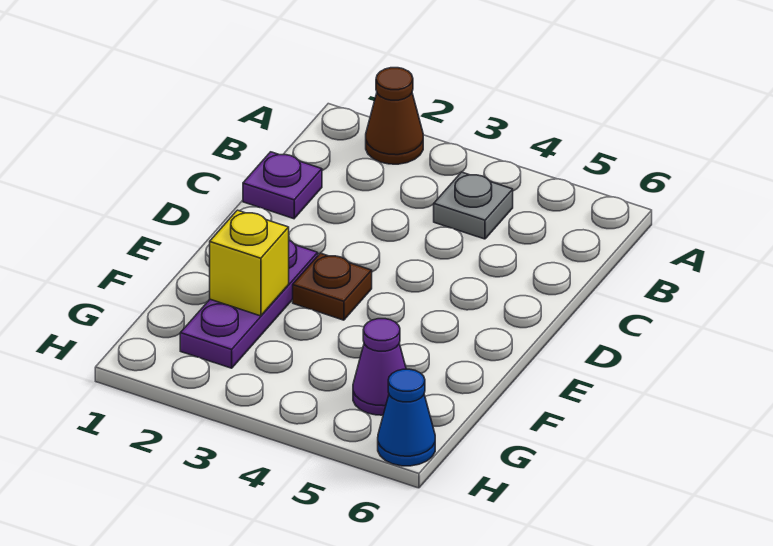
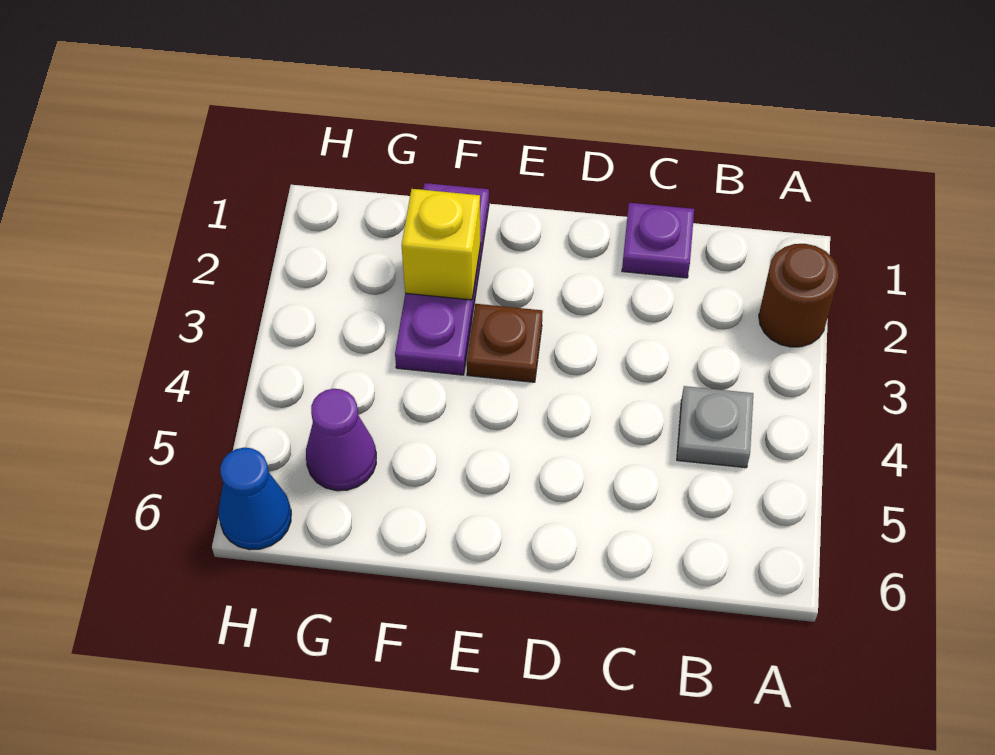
brown 1x1 cone [366,68,423,164] -> brown 1x1 round brick [759,244,839,347]
purple 1x3 plate [180,241,318,368] -> purple 1x3 plate turned to [395,183,489,375]

